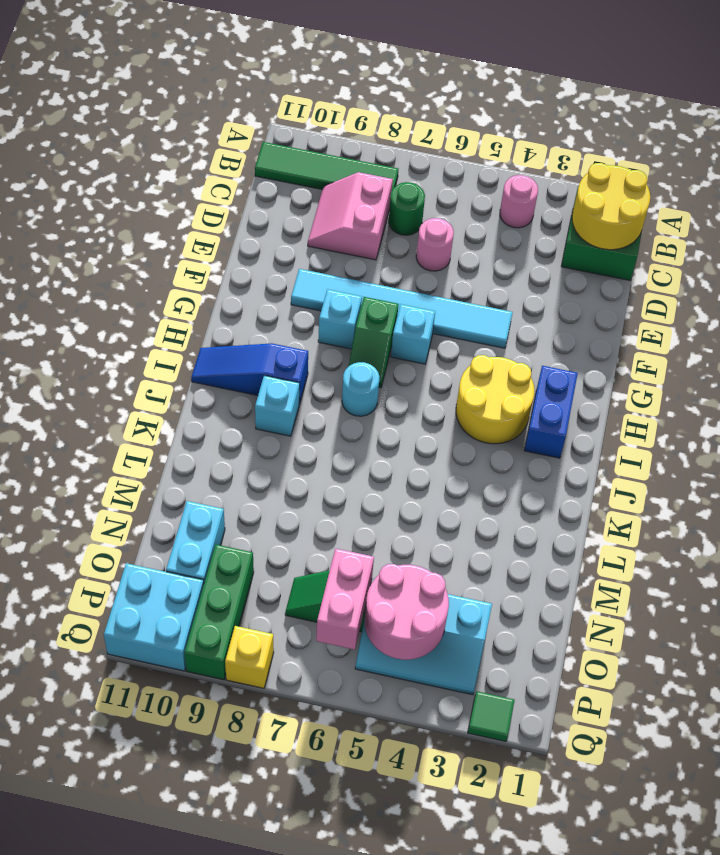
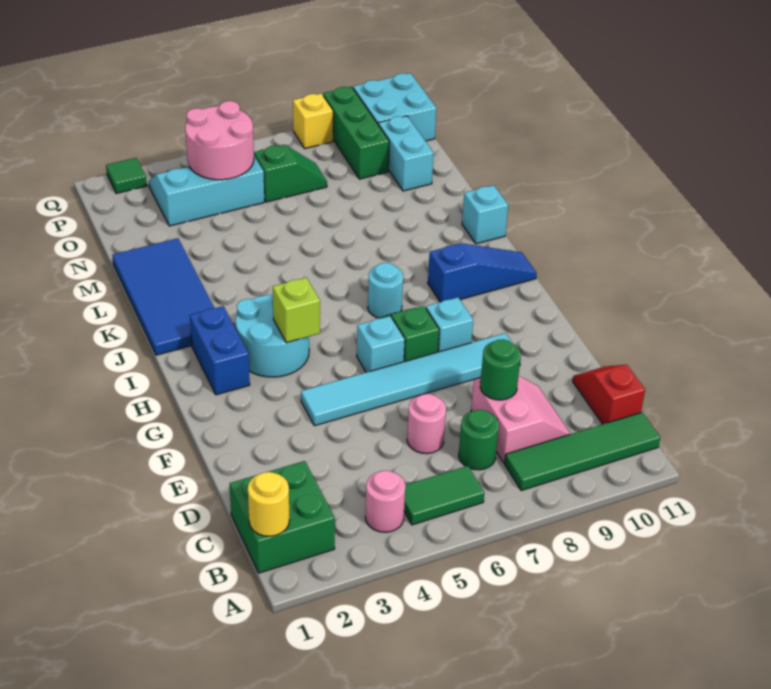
yellow 2x2 round brick [572,163,650,250] -> yellow 1x1 round brick [248,472,289,536]
none -> green 1x2 tile [404,466,484,525]
none -> red 1x2 slope [573,365,645,424]
none -> green 1x1 round brick [480,339,521,400]
yellow 2x2 round brick [456,355,534,444] -> cyan 2x2 round brick [235,295,309,377]
none -> lime 1x1 brick [273,278,320,343]
none -> blue 2x4 tile [112,238,214,355]
cyan 1x1 brick [255,376,300,436] -> cyan 1x1 brick moved to [462,185,508,244]
pink 1x2 brick [316,549,374,650] -> none

